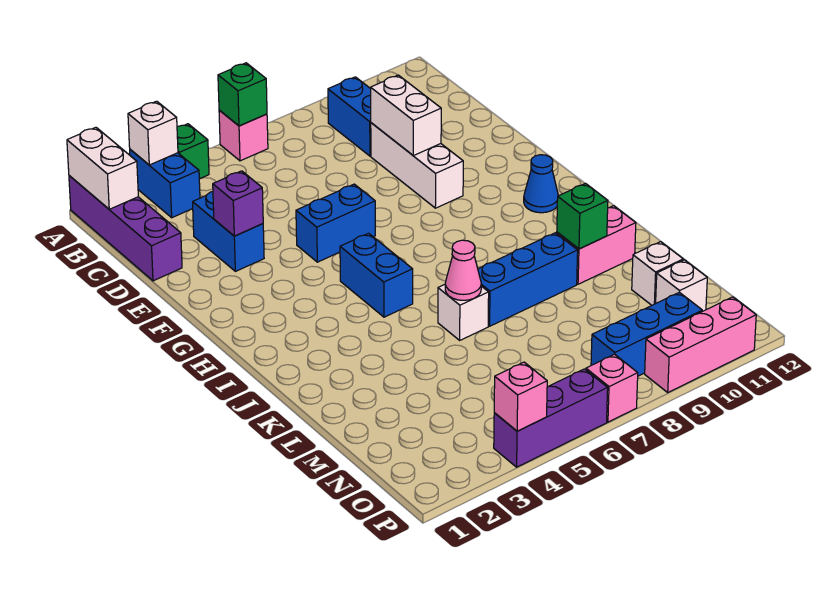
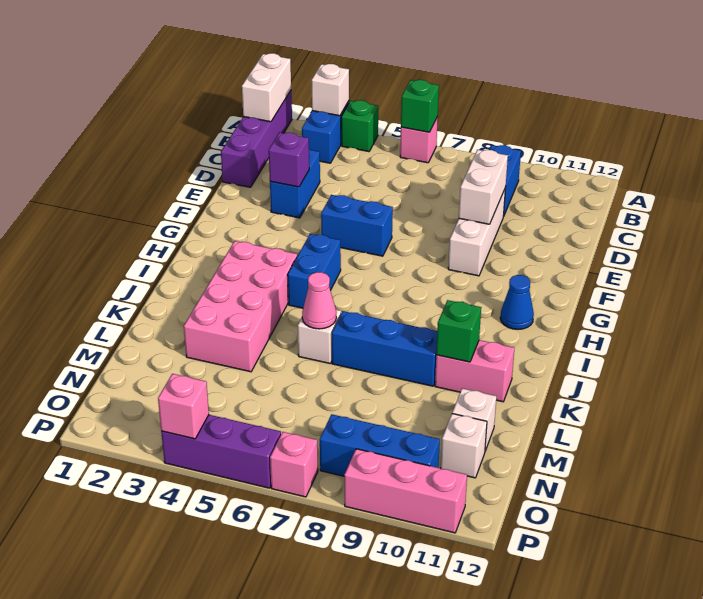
none -> pink 2x4 brick [184,241,297,372]

